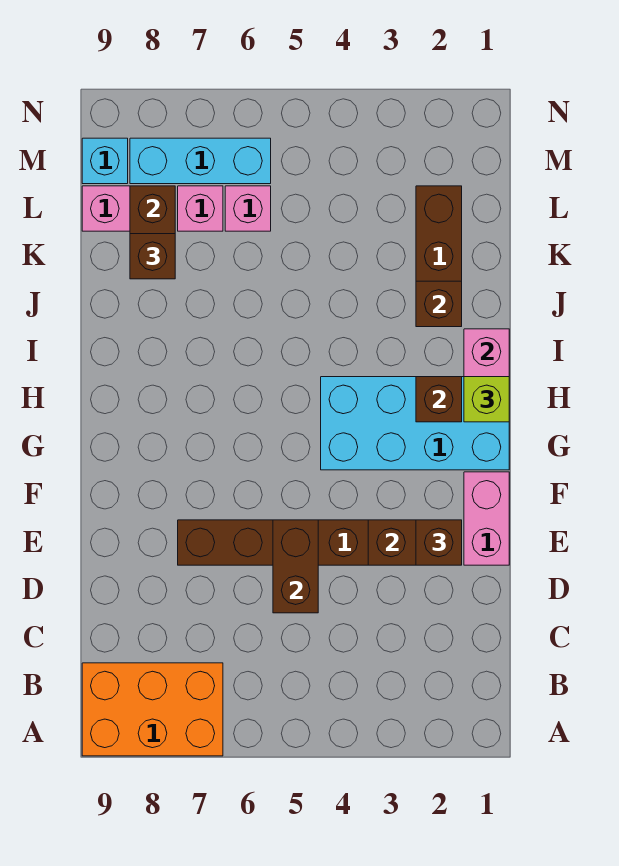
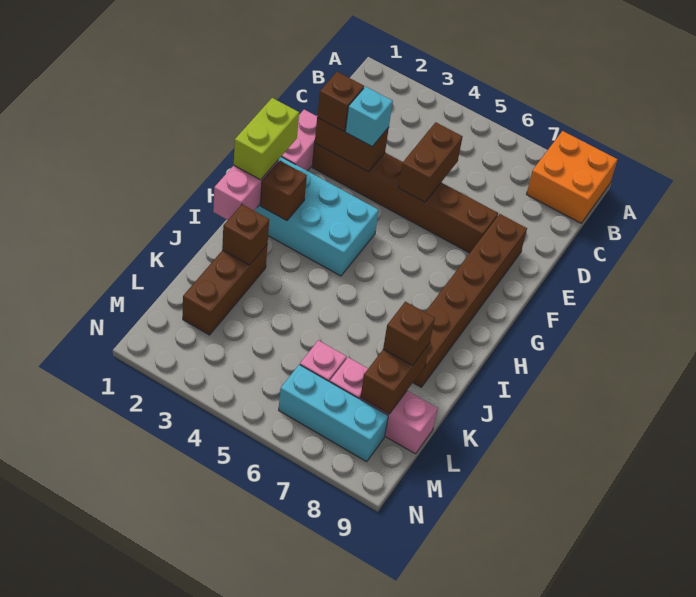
orange 2x3 brick [82,663,223,756] -> orange 2x2 brick [527,131,617,223]
none -> brown 1x6 brick [413,214,527,387]
lime 1x1 brick [464,377,509,422] -> lime 1x2 brick [234,98,299,180]
cyan 1x1 brick [82,138,128,184] -> cyan 1x1 brick moved to [345,87,393,146]

